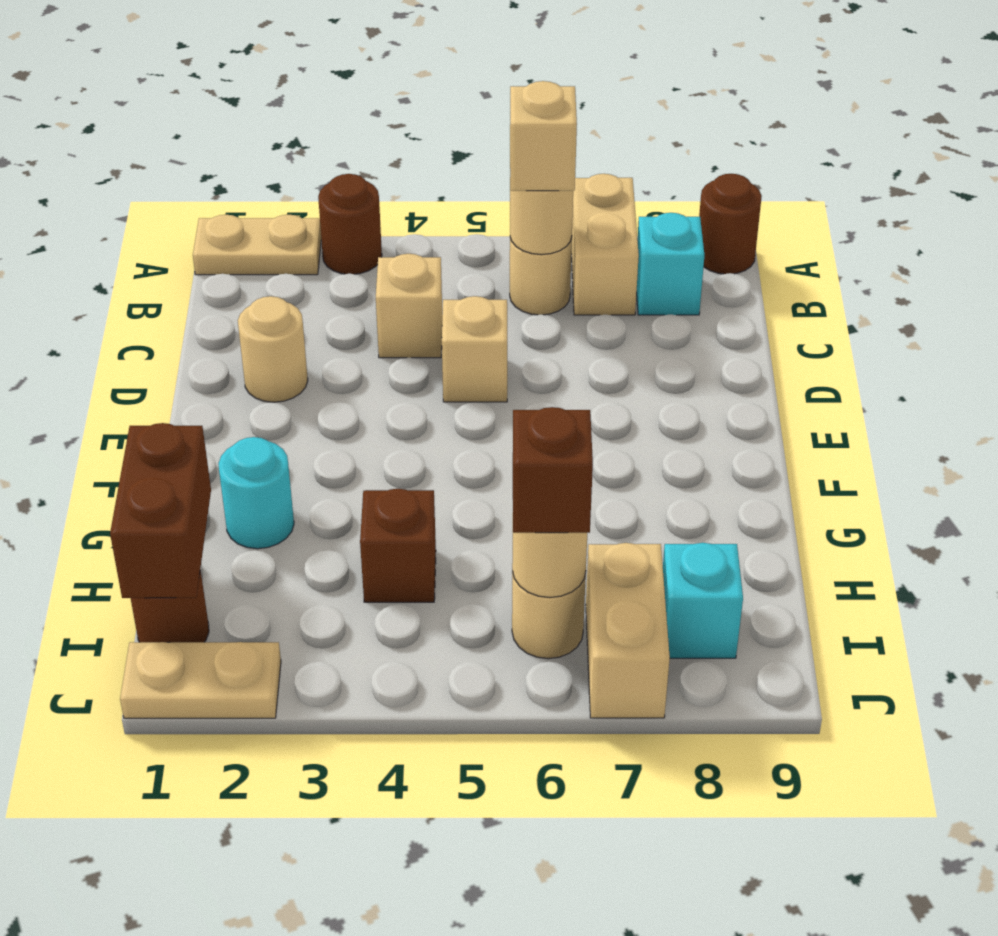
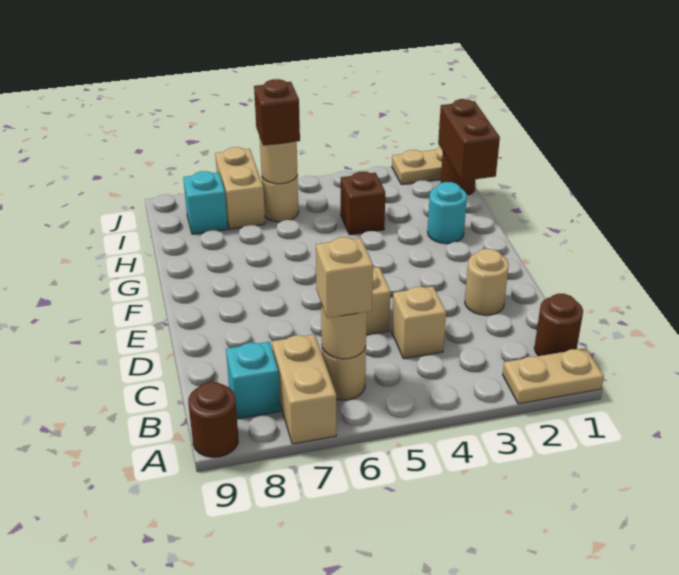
brown 1x1 round brick [318,174,382,274] -> brown 1x1 round brick moved to [534,294,583,356]

